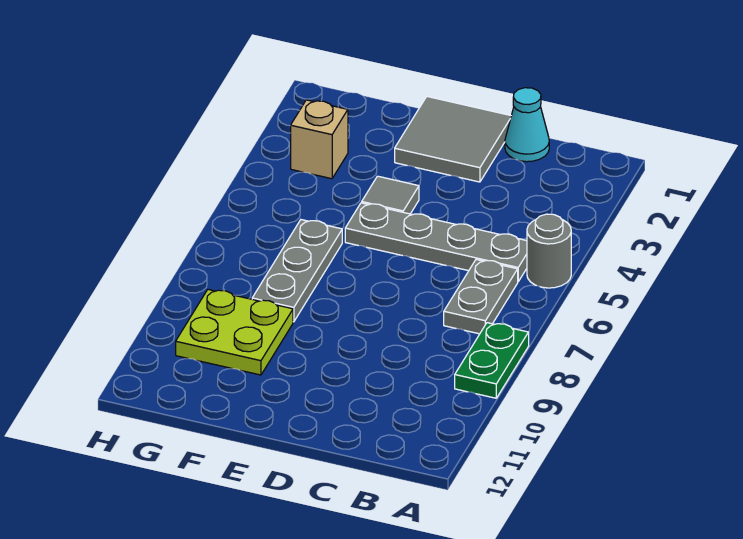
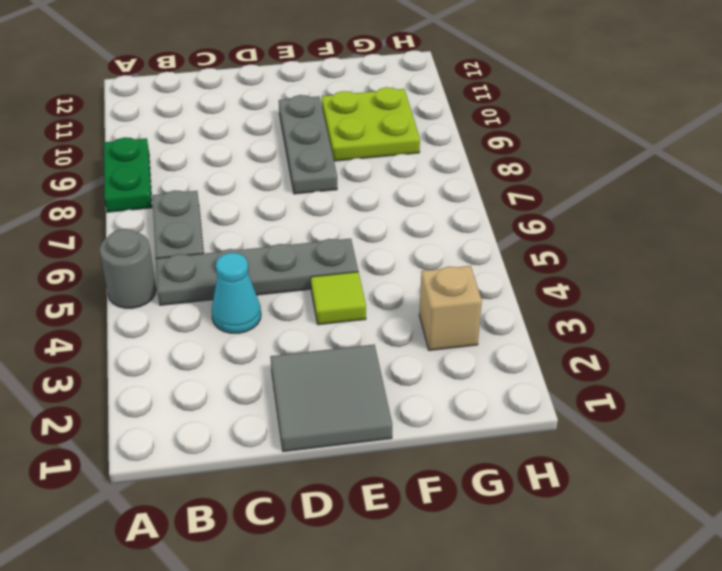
cyan 1x1 cone [505,88,549,162] -> cyan 1x1 cone moved to [212,253,261,333]
grey 1x1 tile [362,176,419,214] -> lime 1x1 tile [311,272,366,325]
grey 1x3 plate [252,220,342,322] -> grey 1x3 plate moved to [279,95,337,194]

